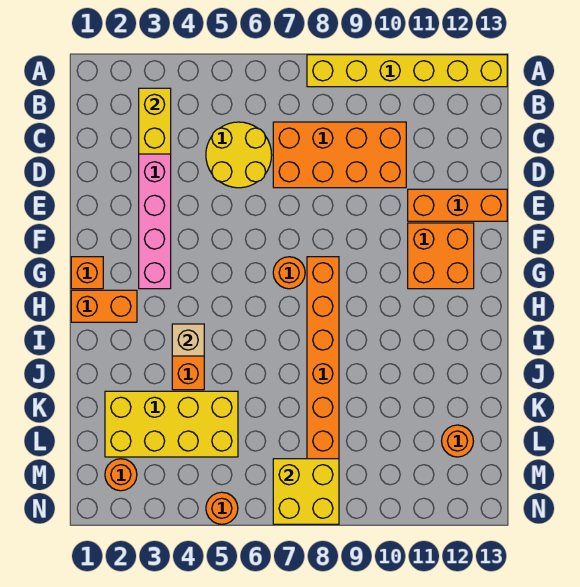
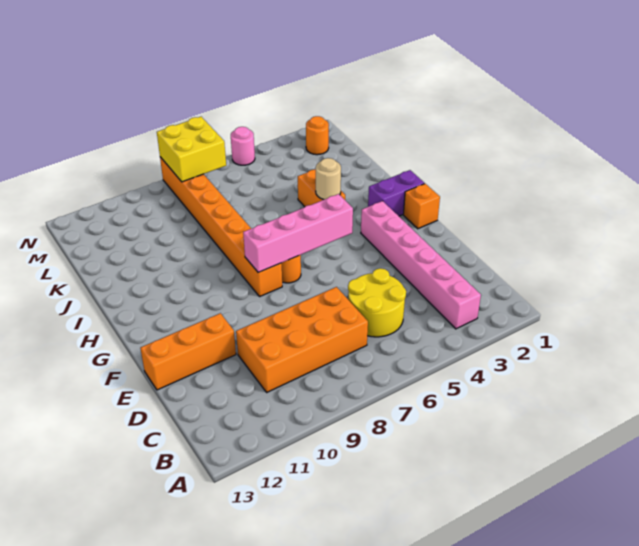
yellow 1x6 brick [307,55,507,87] -> none
yellow 1x2 brick [139,88,171,154] -> none
orange 2x2 brick [408,223,474,289] -> none
none -> pink 1x4 brick [243,194,353,273]
orange 1x2 brick [71,290,137,322] -> purple 1x2 brick [368,170,424,216]
tan 1x1 brick [172,324,204,356] -> tan 1x1 round brick [315,158,341,200]
yellow 2x4 brick [105,391,238,457] -> none
orange 1x1 round brick [442,425,473,457] -> none
orange 1x1 round brick [206,492,238,524] -> pink 1x1 round brick [231,127,255,165]

